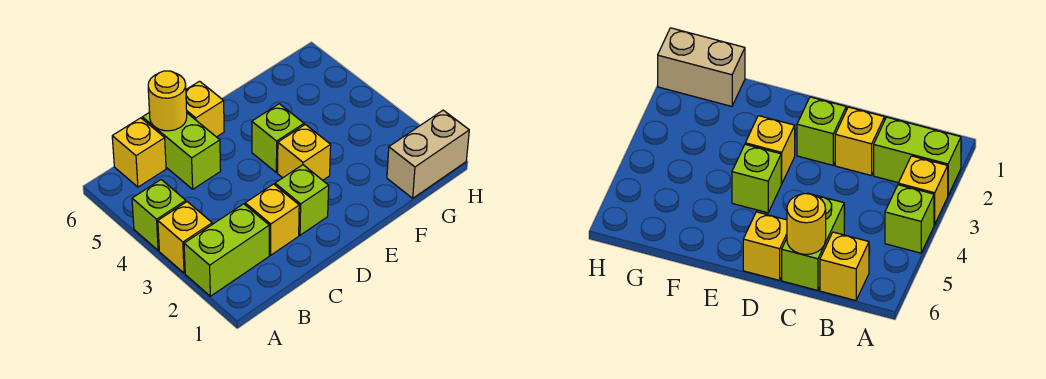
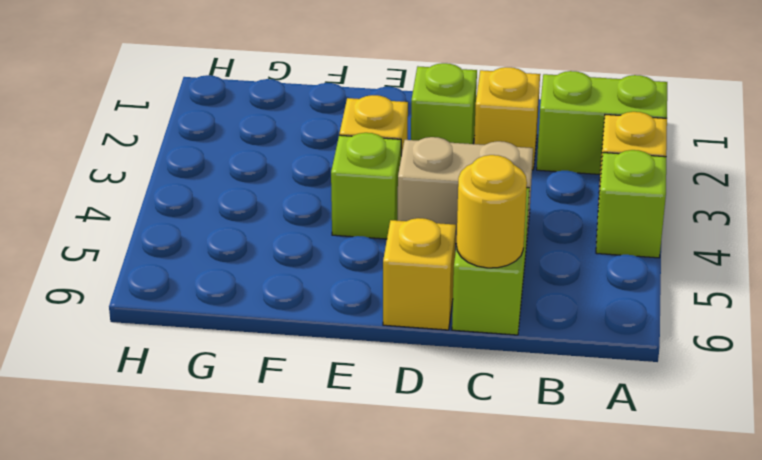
yellow 1x1 brick [112,118,166,187] -> none
tan 1x2 brick [387,110,469,198] -> tan 1x2 brick moved to [398,137,533,245]

